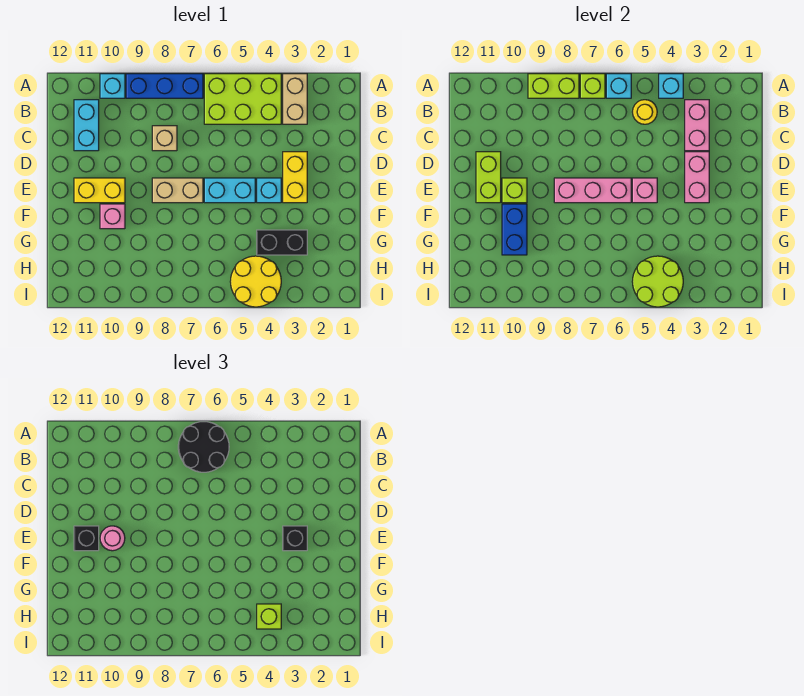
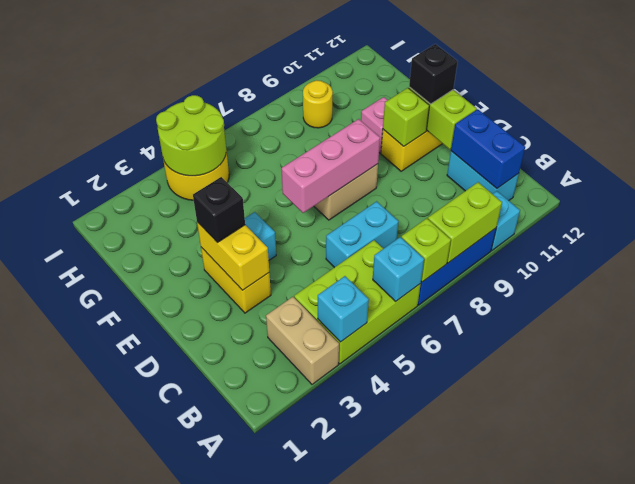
black 2x2 round brick [178,422,229,472] -> none
pink 1x2 brick [685,100,709,151] -> none
yellow 1x1 round brick [633,100,657,124] -> yellow 1x1 round brick moved to [303,80,333,128]
tan 1x1 brick [152,126,177,151] -> none
pink 1x2 brick [685,152,709,203] -> yellow 1x2 brick [197,222,269,290]
cyan 1x2 brick [204,178,255,203] -> cyan 1x2 brick moved to [326,201,399,268]
pink 1x1 brick [632,178,657,203] -> none
pink 1x1 round brick [100,526,125,551] -> none
blue 1x2 brick [502,204,527,255] -> blue 1x2 brick moved to [451,109,525,188]
black 1x2 brick [257,230,307,255] -> none
lime 1x1 brick [257,604,281,629] -> none

